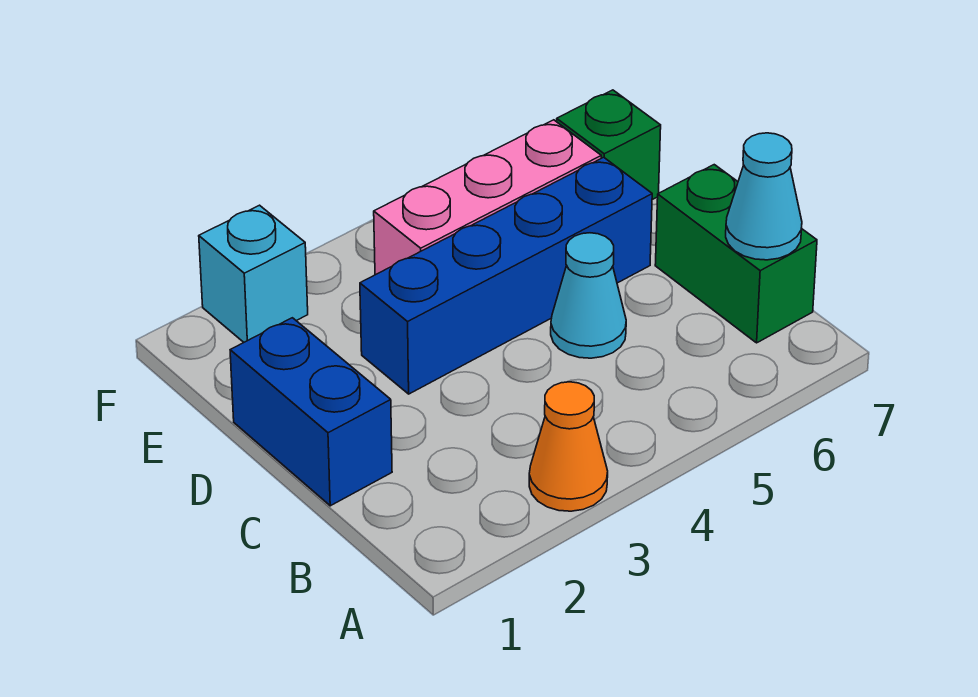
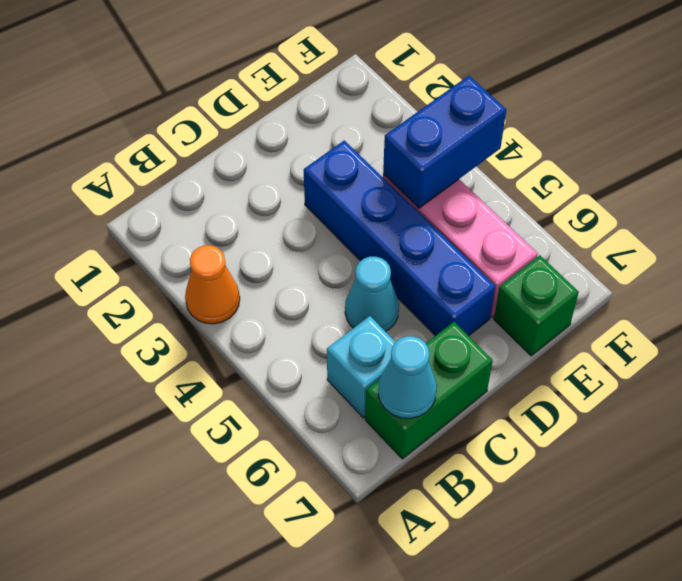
blue 1x2 brick [230,318,392,506] -> blue 1x2 brick moved to [383,76,506,208]
cyan 1x1 brick [199,205,308,342] -> cyan 1x1 brick moved to [327,316,395,418]

